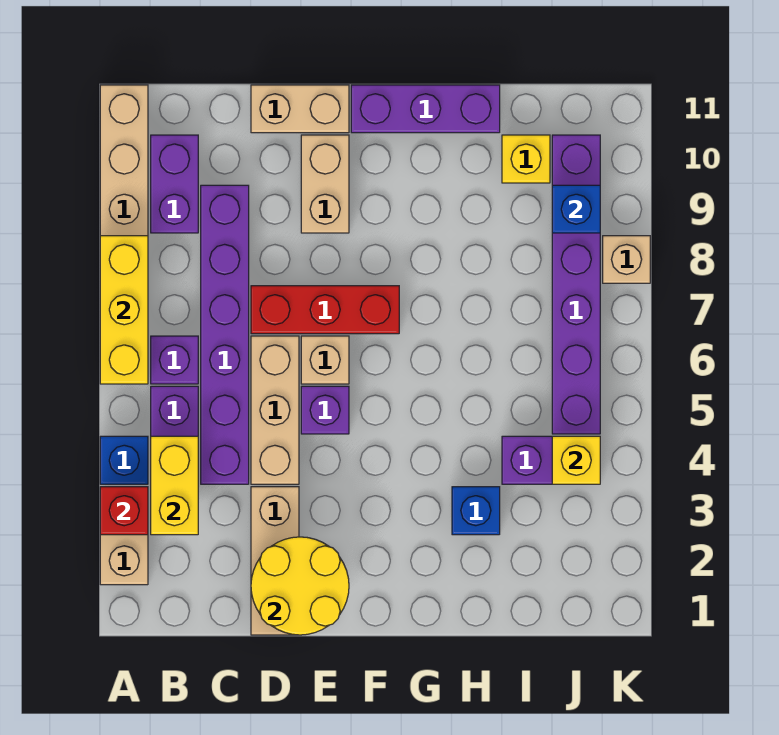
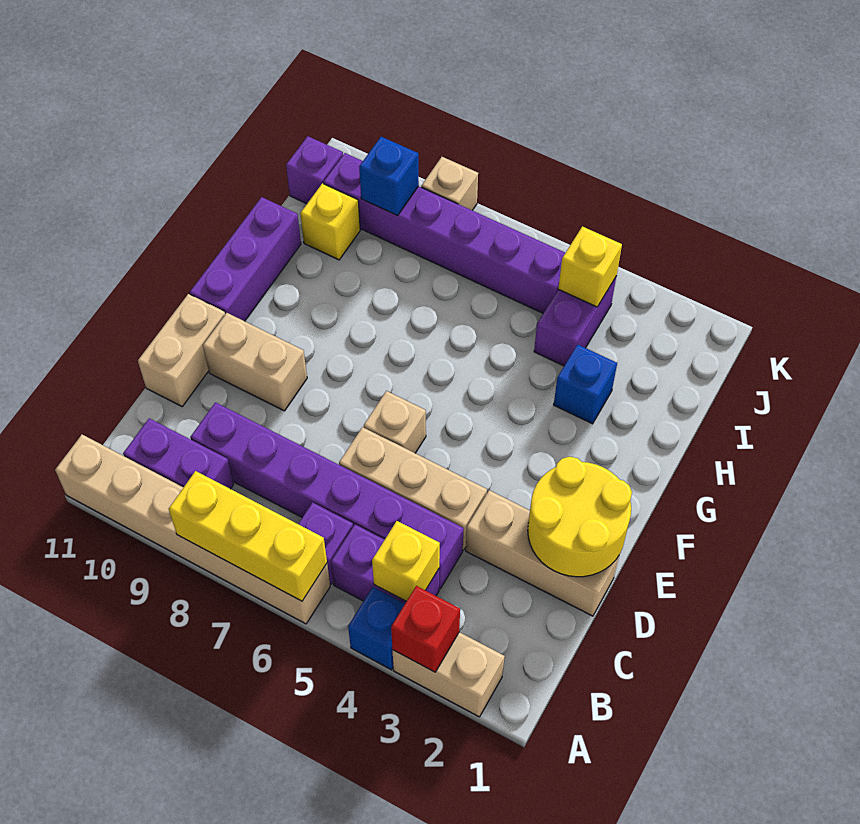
yellow 1x2 brick [151,436,198,535] -> yellow 1x1 brick [372,521,440,601]
red 1x3 brick [251,286,399,334] -> none
purple 1x1 brick [301,386,349,434] -> purple 1x1 brick moved to [286,136,343,204]

